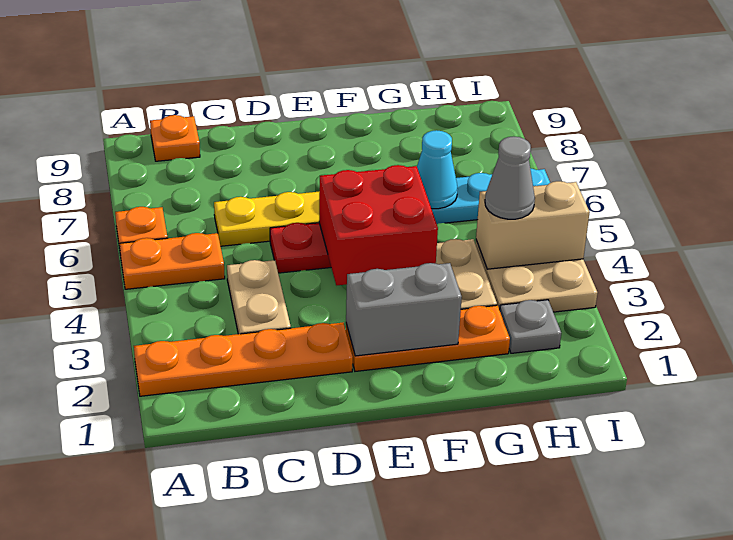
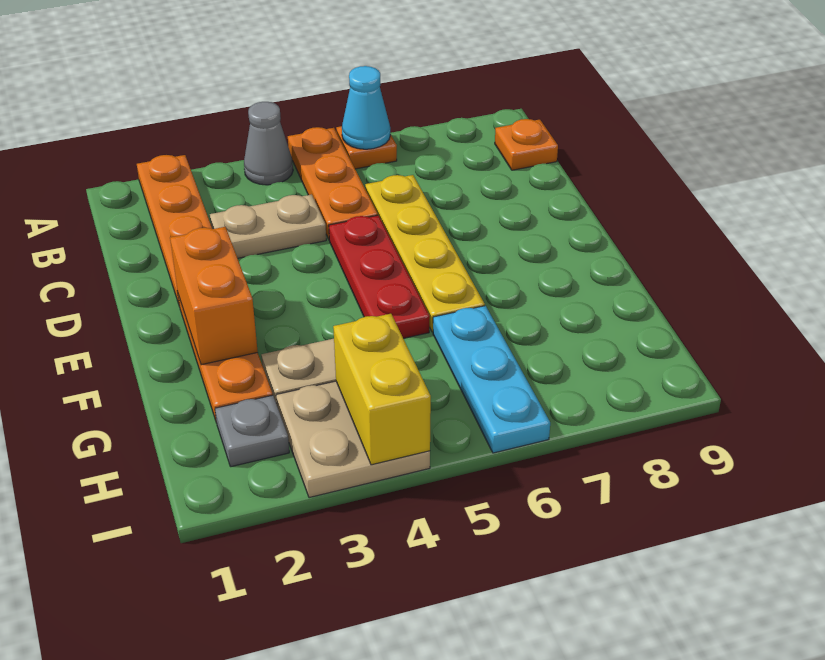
orange 1x2 plate [120,233,225,289] -> orange 1x3 plate [288,127,378,239]
grey 1x2 brick [346,263,462,356] -> orange 1x2 brick [170,227,258,365]
red 2x2 brick [319,165,438,285] -> none
cyan 1x1 cone [417,130,458,209] -> cyan 1x1 cone moved to [342,66,390,149]
tan 1x2 brick [476,181,590,269] -> yellow 1x2 brick [333,314,431,465]
grey 1x1 cone [485,136,535,219] -> grey 1x1 cone moved to [244,102,293,185]

